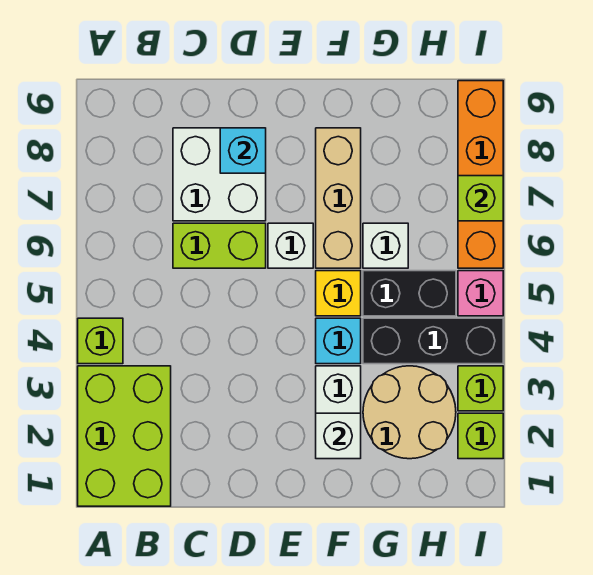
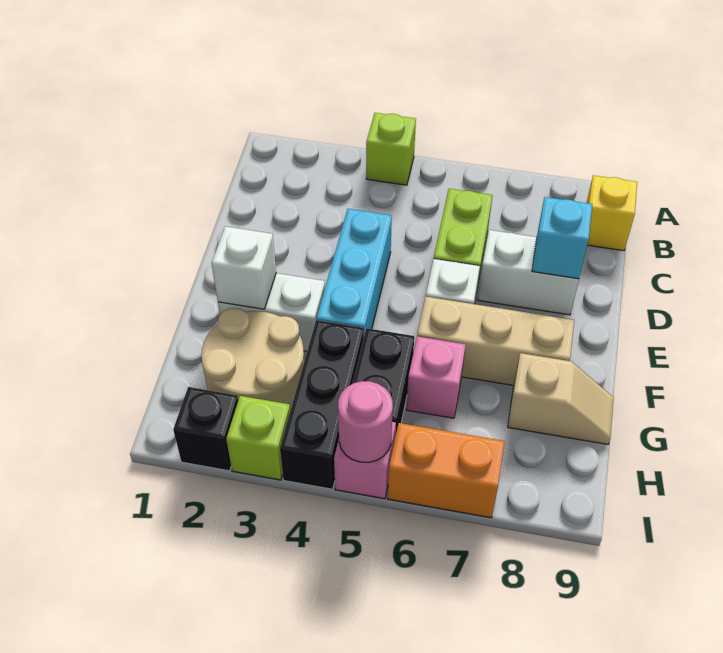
lime 2x3 brick [78,366,171,506] -> none
white 2x2 brick [173,128,266,221] -> white 1x2 brick [478,230,579,315]
cyan 1x1 brick [316,318,361,364] -> cyan 1x3 brick [317,209,392,335]
yellow 1x1 brick [316,271,361,316] -> yellow 1x1 brick moved to [587,176,637,251]
white 1x1 brick [363,223,408,268] -> pink 1x1 brick [406,336,466,418]
none -> tan 1x2 slope [508,353,614,444]
lime 1x1 brick [458,413,503,459] -> black 1x1 brick [173,387,238,471]
none -> pink 1x1 round brick [338,381,393,462]
orange 1x4 brick [458,81,503,268] -> orange 1x2 brick [388,423,505,518]
lime 1x1 brick [458,176,503,221] -> none

